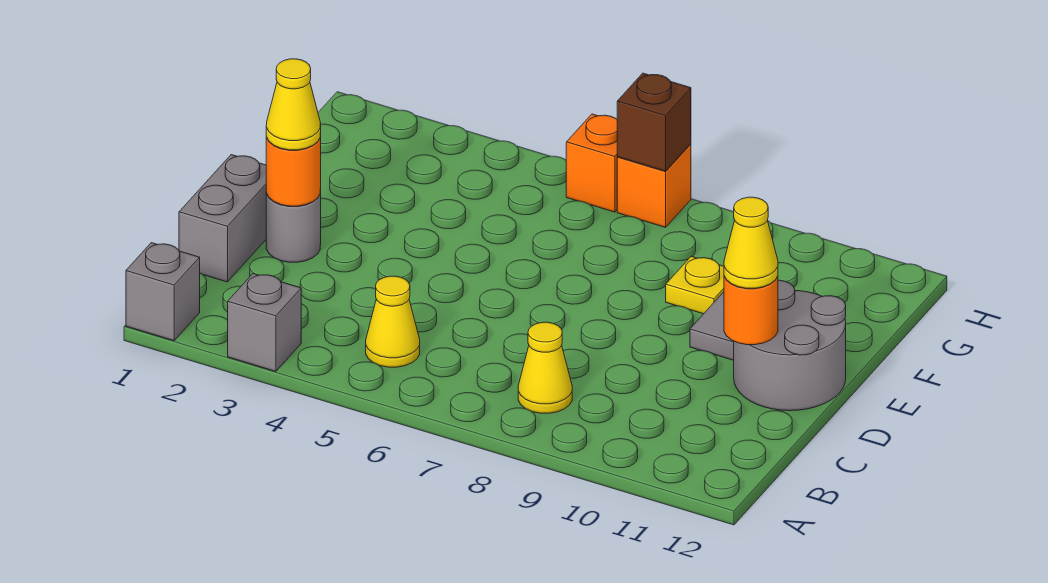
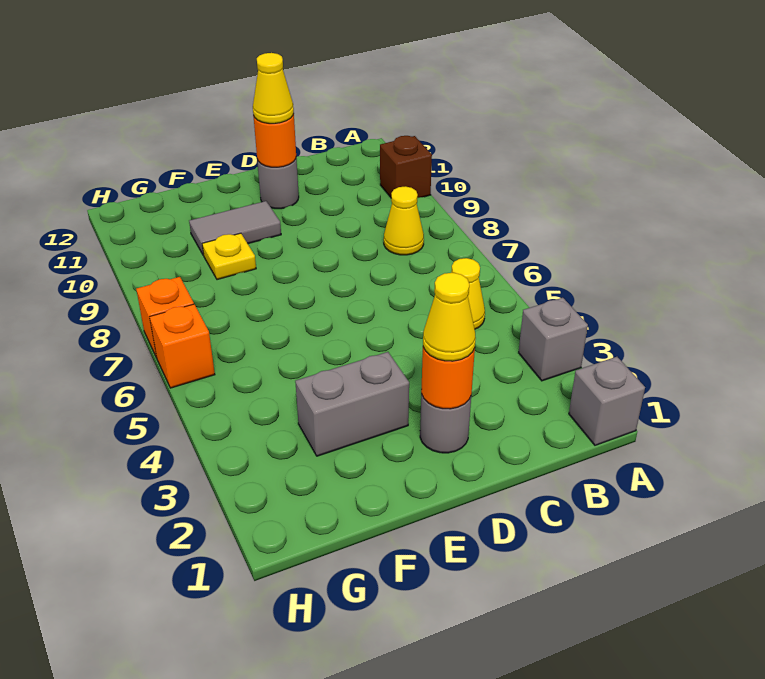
grey 1x2 brick [179,155,266,282] -> grey 1x2 brick moved to [295,352,409,456]
grey 2x2 round brick [734,280,846,411] -> grey 1x1 round brick [257,159,299,209]
brown 1x1 brick [617,73,691,171] -> brown 1x1 brick moved to [380,136,432,198]

